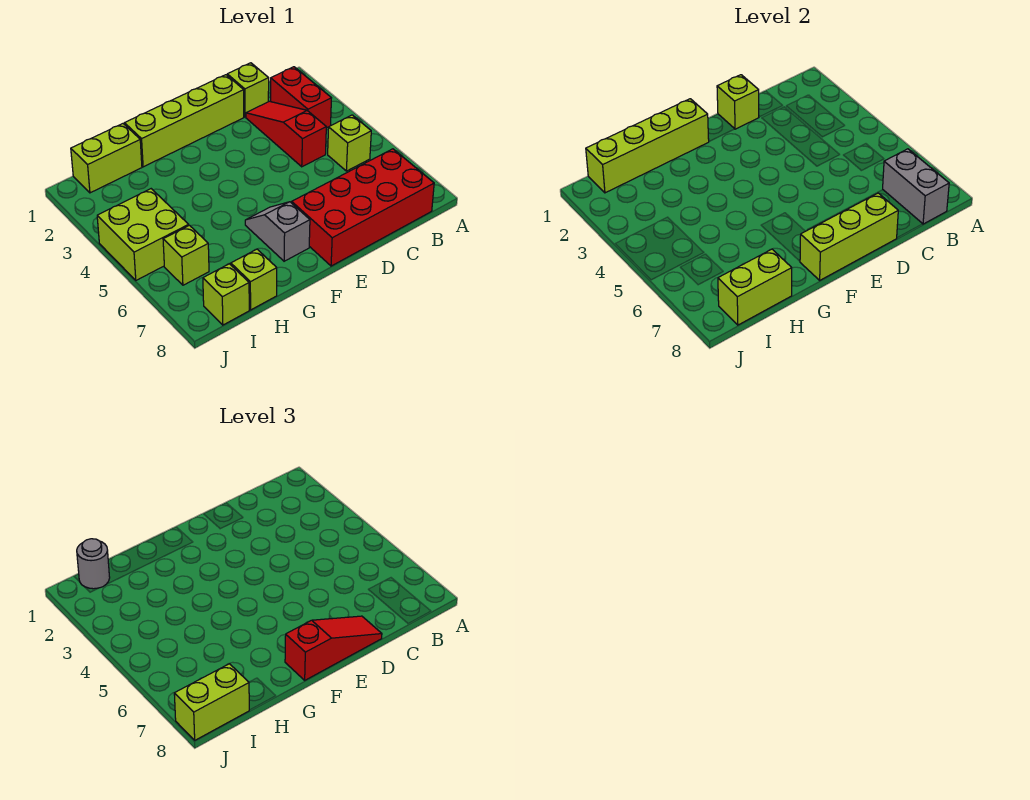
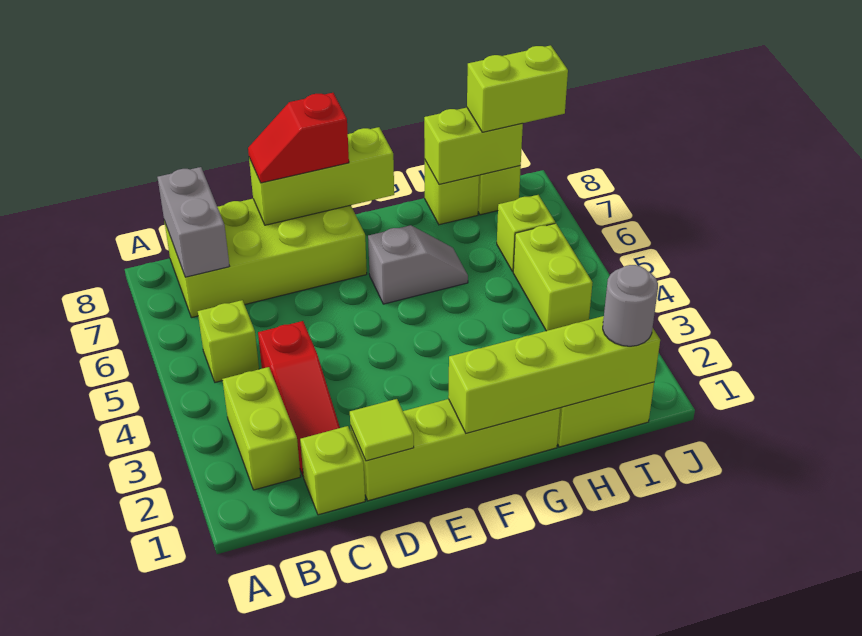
red 1x2 brick [271,67,331,128] -> lime 1x2 brick [222,367,301,490]
red 2x4 brick [291,149,434,266] -> lime 2x4 brick [164,199,367,318]
lime 1x1 brick [717,75,759,129] -> lime 1x1 tile [350,399,414,461]
red 1x3 slope [285,616,382,680] -> red 1x2 slope [248,93,349,183]
grey 1x2 slope [245,202,310,261] -> grey 1x2 slope turned to [368,225,468,304]
lime 2x2 brick [97,189,189,280] -> lime 1x2 brick [513,223,592,331]

